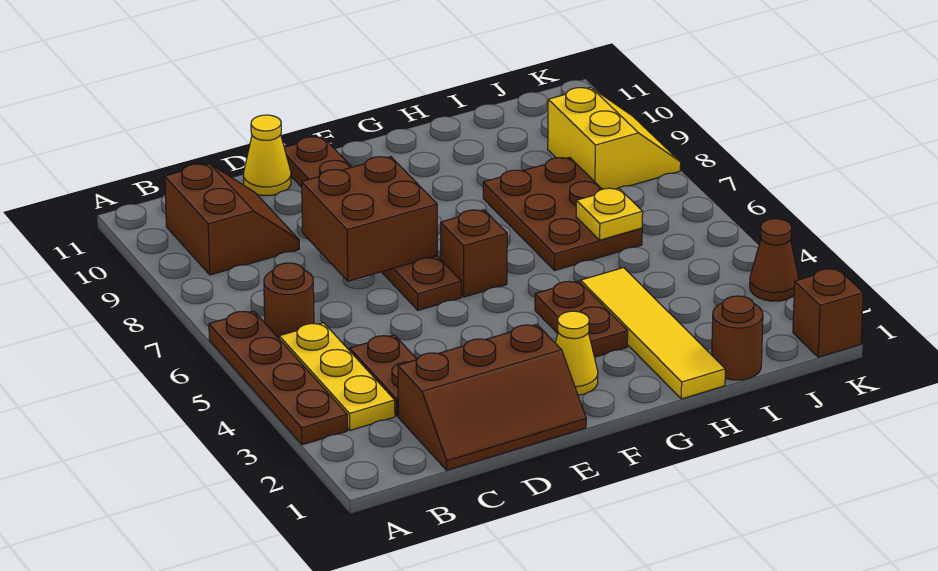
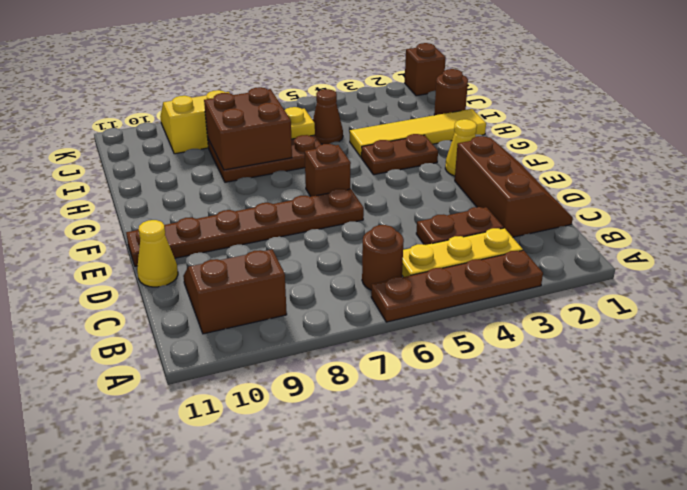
brown 2x2 brick [302,157,437,281] -> brown 2x2 brick moved to [204,87,292,170]
brown 1x1 cone [750,219,799,301] -> brown 1x1 cone moved to [313,89,343,144]

